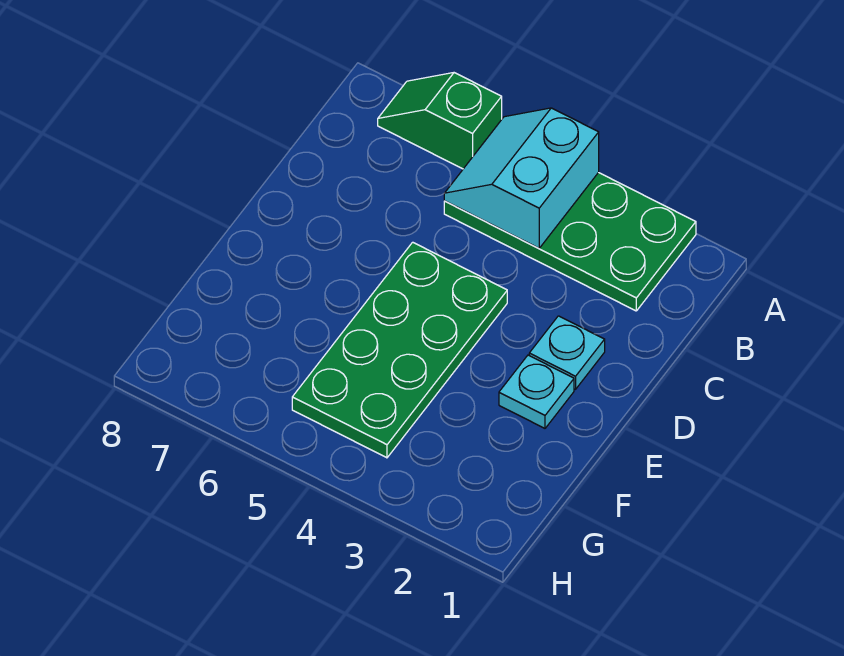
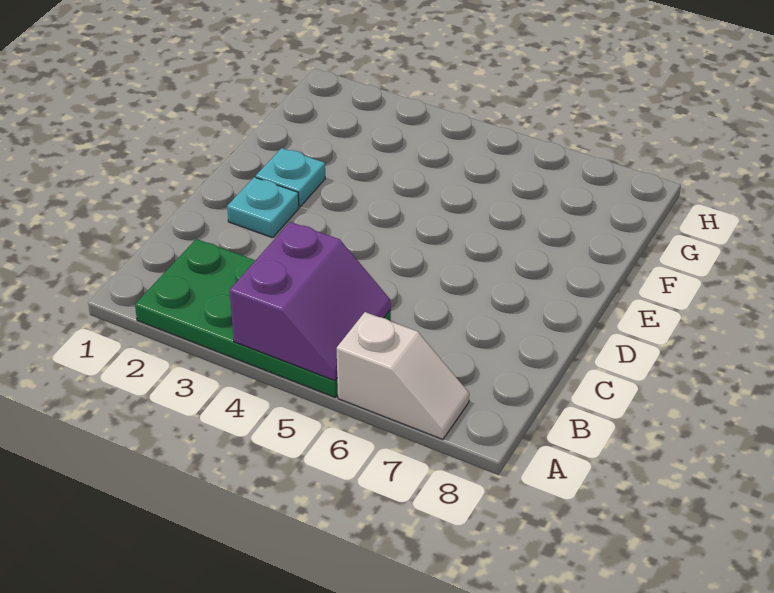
cyan 2x2 slope [444,108,599,248] -> purple 2x2 slope [230,222,391,381]
green 1x2 slope [378,73,502,169] -> white 1x2 slope [337,312,469,439]
green 2x4 plate [292,242,507,458] -> none

